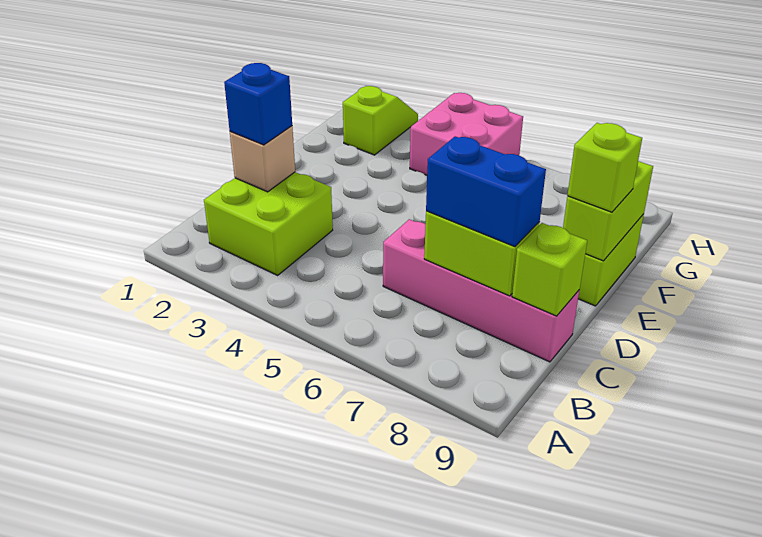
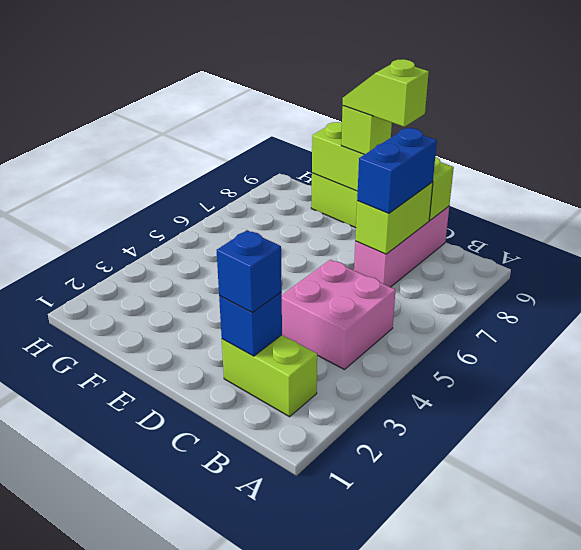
lime 2x2 brick [204,172,333,275] -> lime 1x2 brick [222,335,317,417]
tan 1x1 brick [230,126,295,192] -> blue 1x1 brick [219,292,282,356]
pink 1x4 brick [383,219,579,362] -> pink 1x3 brick [354,206,449,287]
lime 1x2 slope [343,86,418,155] -> lime 1x2 slope moved to [343,59,429,127]
pink 2x2 brick [410,93,523,175] -> pink 2x2 brick moved to [282,260,395,370]

